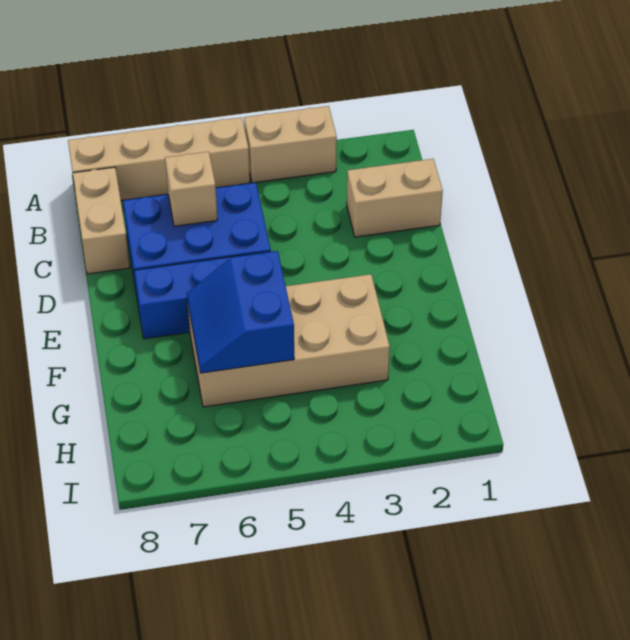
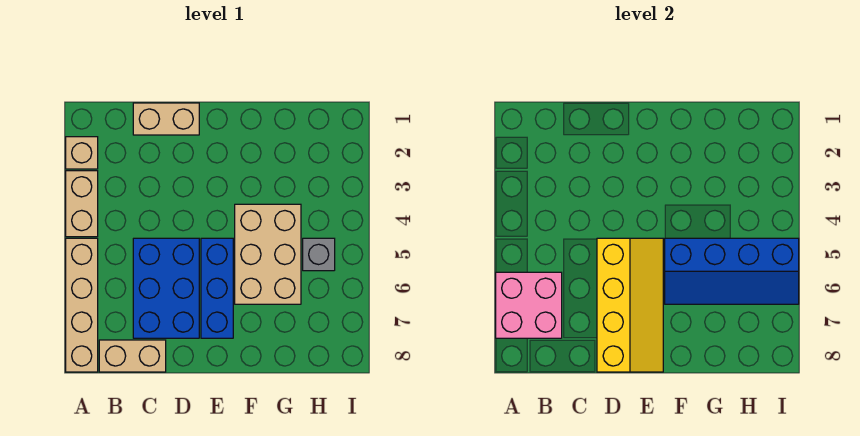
none -> pink 2x2 brick [496,272,562,338]
tan 1x2 brick [347,159,443,237] -> tan 1x2 brick turned to [133,103,199,135]
tan 1x1 brick [165,152,217,226] -> tan 1x1 brick moved to [66,137,98,169]
none -> yellow 2x4 slope [597,238,663,372]
tan 2x4 brick [187,274,390,407] -> tan 2x3 brick [235,204,301,304]
blue 2x2 slope [187,251,294,373] -> blue 2x4 slope [665,238,799,304]
none -> grey 1x1 brick [303,238,335,271]

